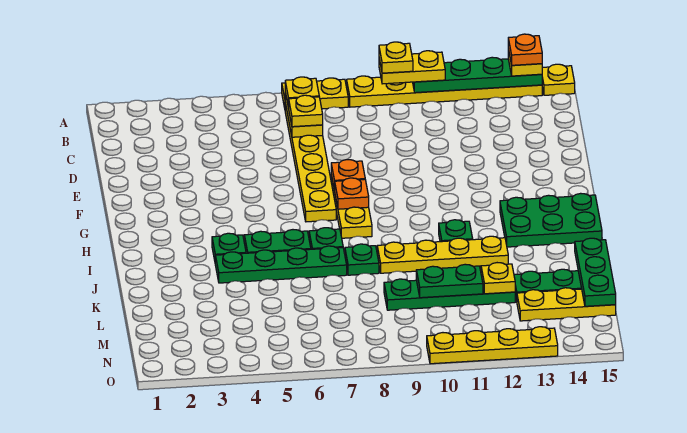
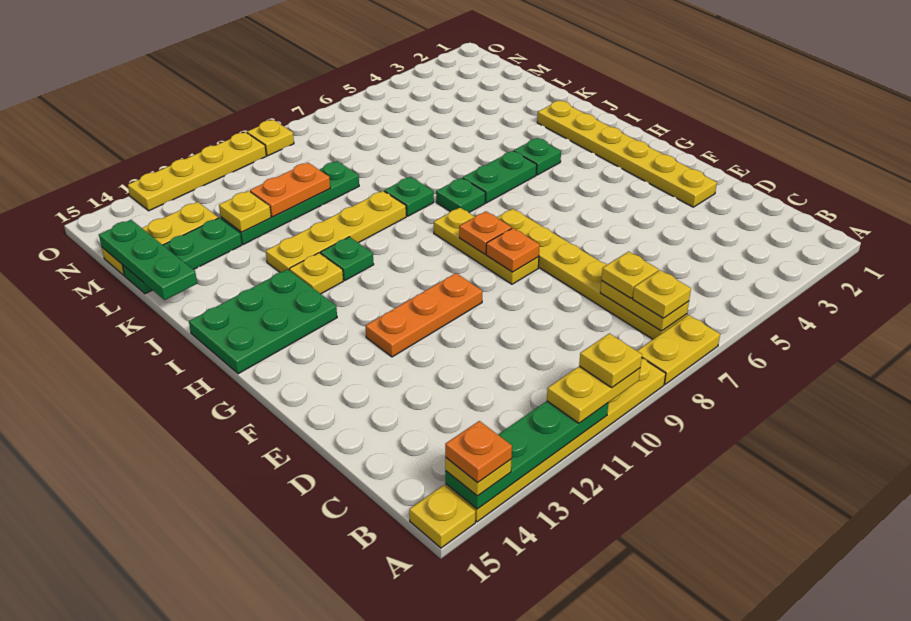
none -> yellow 1x6 plate [537,101,717,207]
none -> orange 1x3 plate [366,273,482,357]
none -> yellow 1x1 plate [289,253,343,294]
green 1x4 plate [215,246,347,283] -> none
green 1x2 plate [416,264,483,298] -> orange 1x2 plate [250,163,330,217]
none -> yellow 1x1 plate [247,120,294,156]

